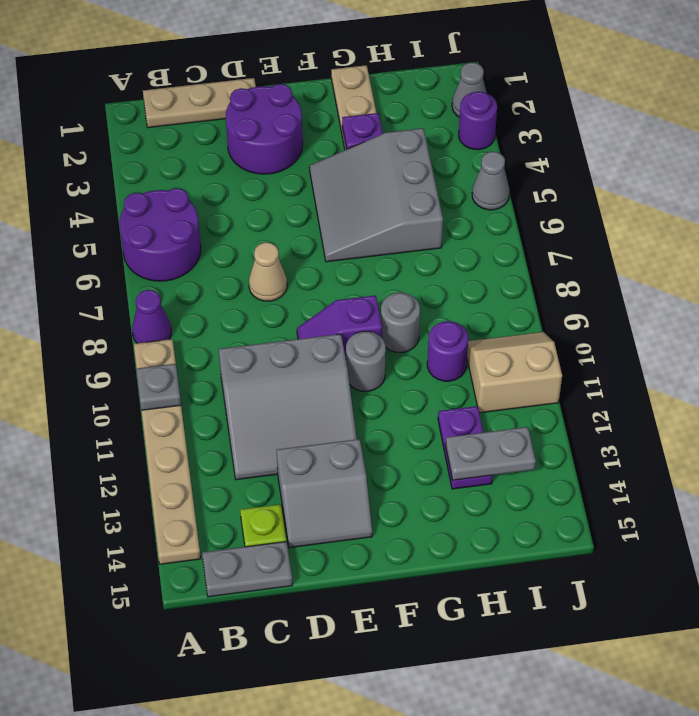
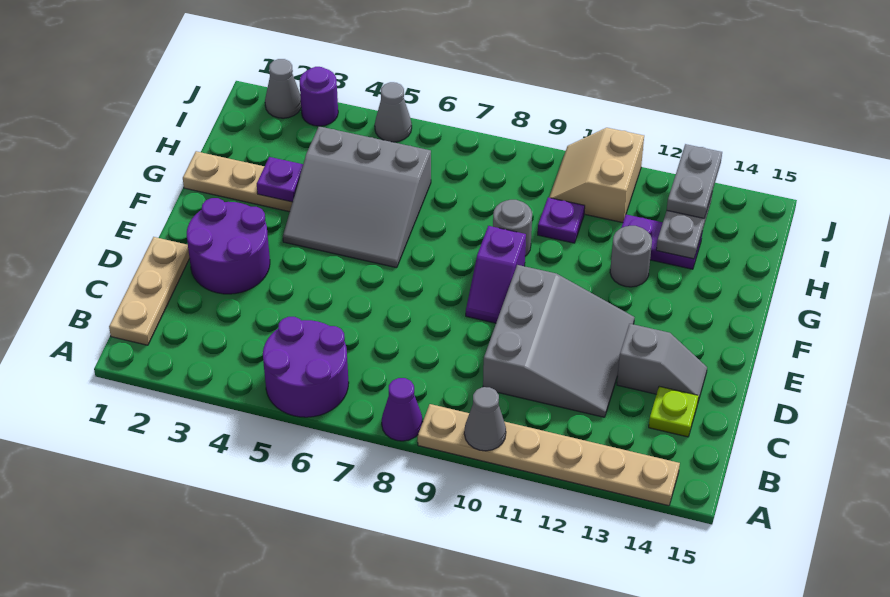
grey 1x1 plate [136,364,181,410] -> grey 1x1 cone [464,387,506,451]
grey 1x2 plate [202,542,292,597] -> grey 1x2 plate moved to [667,144,722,218]
tan 1x1 cone [249,243,287,301] -> none
grey 2x2 slope [277,439,372,548] -> grey 1x2 slope [617,324,707,401]
grey 1x1 round brick [346,331,386,391] -> grey 1x1 round brick moved to [610,226,652,287]
purple 1x1 round brick [427,321,468,381] -> purple 1x1 plate [538,198,585,243]

